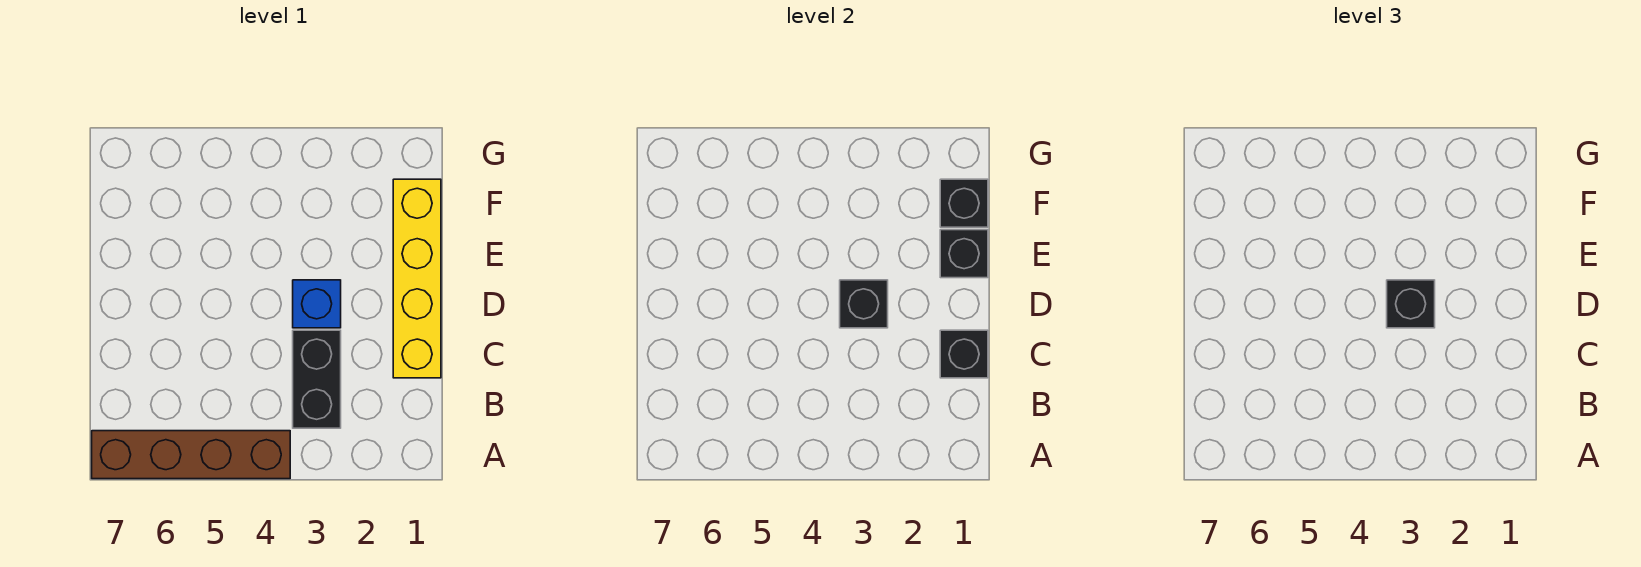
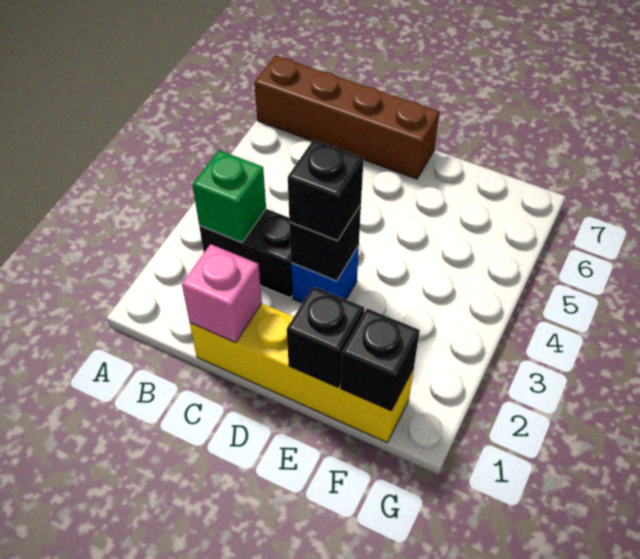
brown 1x4 brick [92,431,290,479] -> brown 1x4 brick turned to [254,55,440,179]
none -> green 1x1 brick [192,150,266,243]
black 1x1 brick [940,330,988,378] -> pink 1x1 brick [182,244,262,343]

